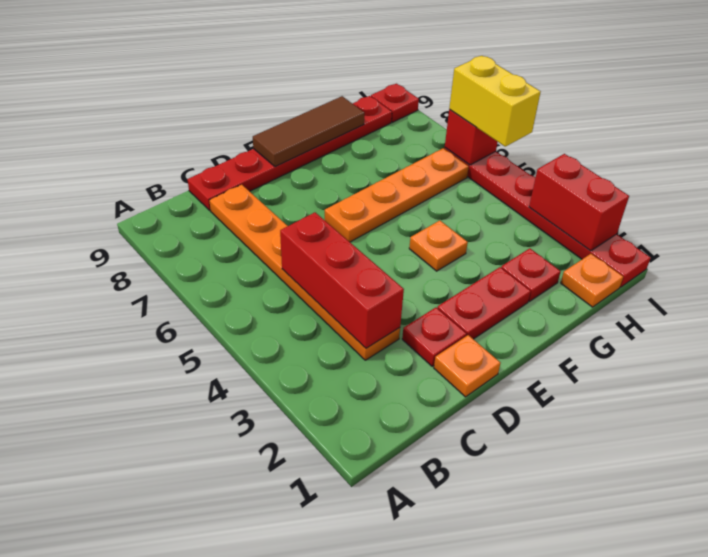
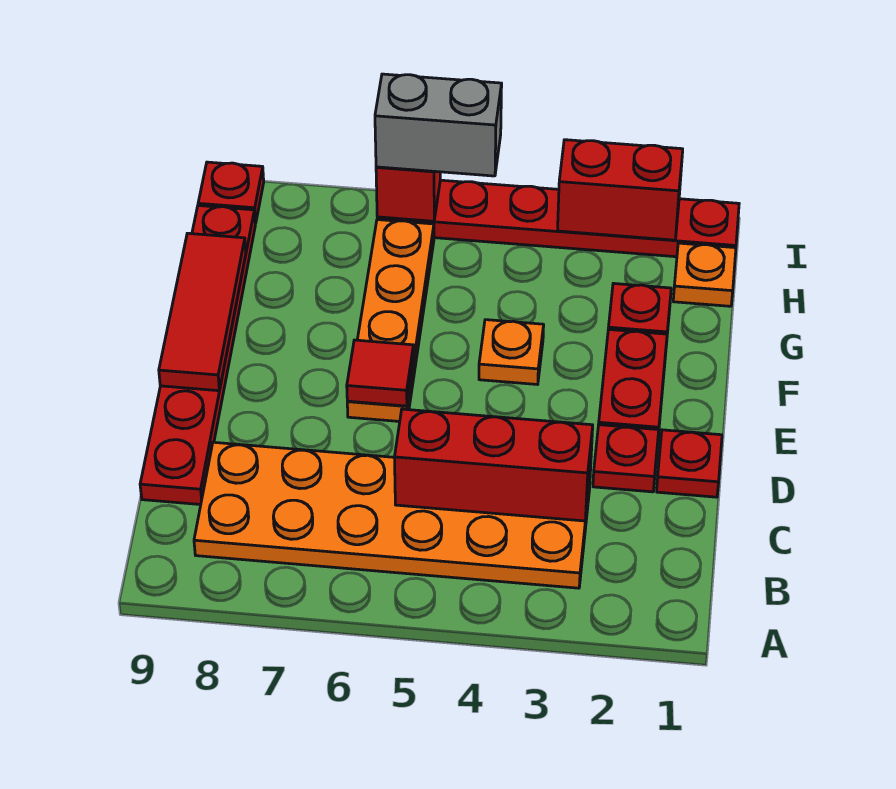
orange 1x6 plate [209,185,400,360] -> orange 2x6 plate [194,442,590,588]
orange 1x1 plate [434,335,500,397] -> red 1x1 plate [657,430,722,497]
none -> red 1x1 tile [347,340,414,406]
brown 1x3 tile [253,96,364,167] -> red 1x3 tile [159,233,246,391]
yellow 1x2 brick [449,56,540,146] -> grey 1x2 brick [375,74,502,176]

